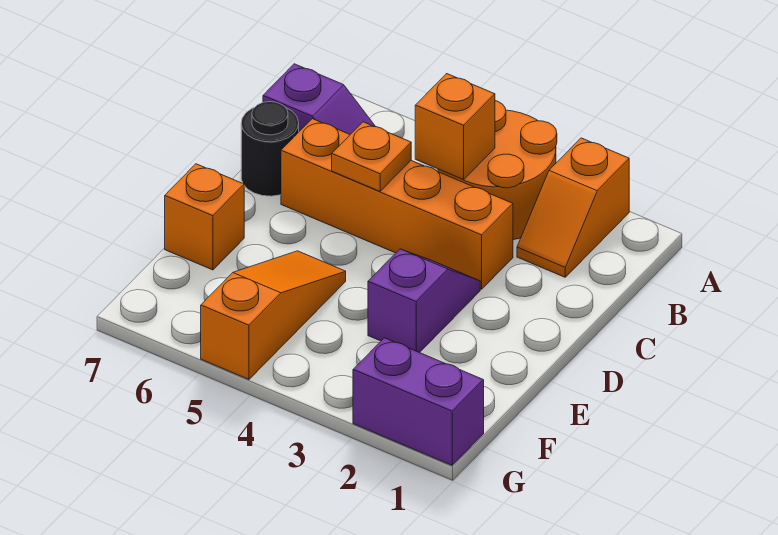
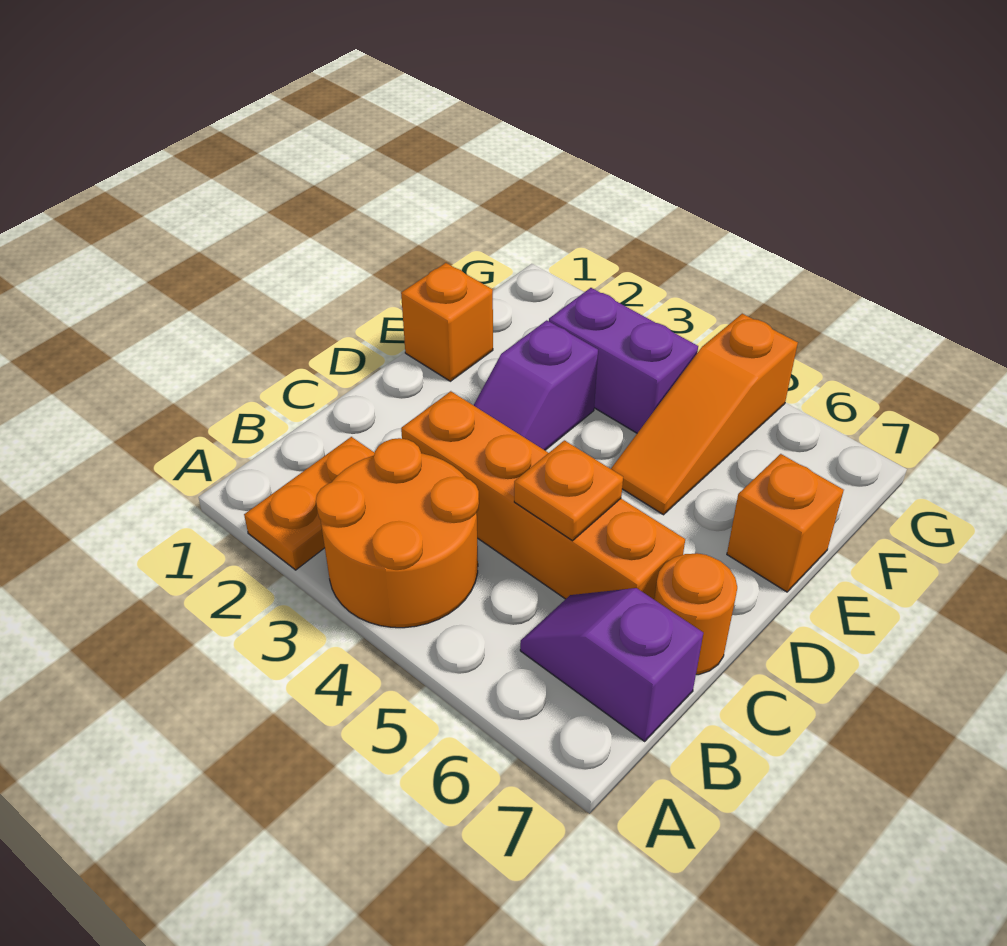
orange 1x2 slope [517,138,629,277] -> orange 1x2 plate [244,437,375,570]
orange 1x1 brick [415,74,495,180] -> orange 1x1 brick moved to [401,263,493,381]
black 1x1 round brick [241,102,299,196] -> orange 1x1 round brick [654,553,737,675]
purple 1x2 brick [353,338,484,465] -> purple 1x2 brick moved to [549,288,698,433]

